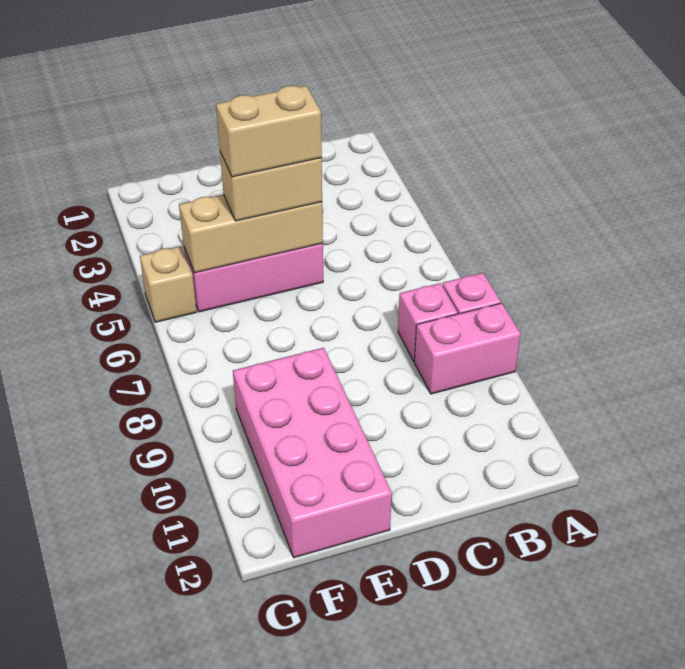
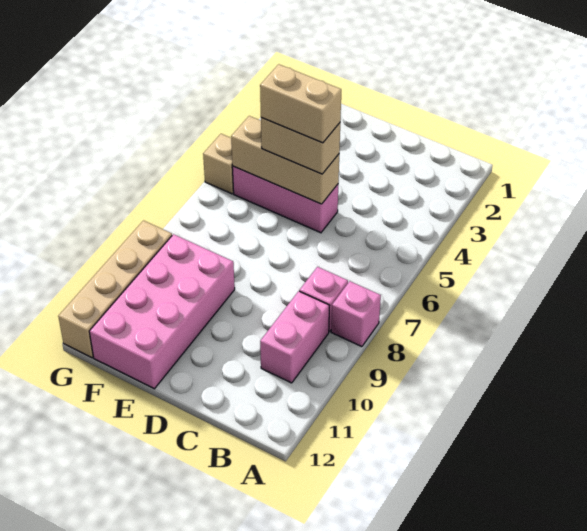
pink 1x2 brick [414,303,521,394] -> pink 1x2 brick turned to [260,291,330,383]
none -> tan 1x4 brick [58,221,172,358]

